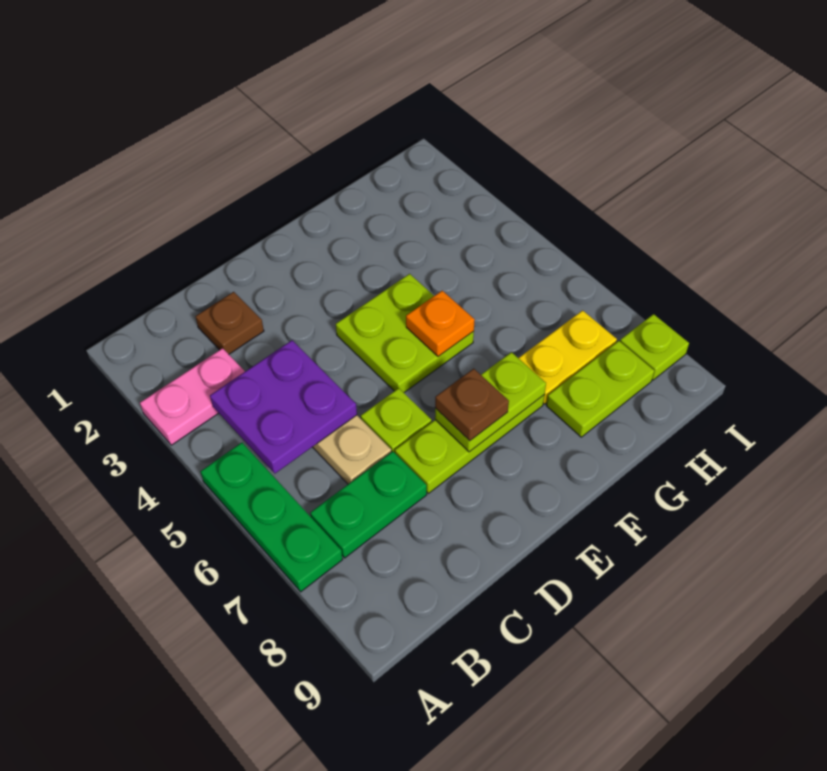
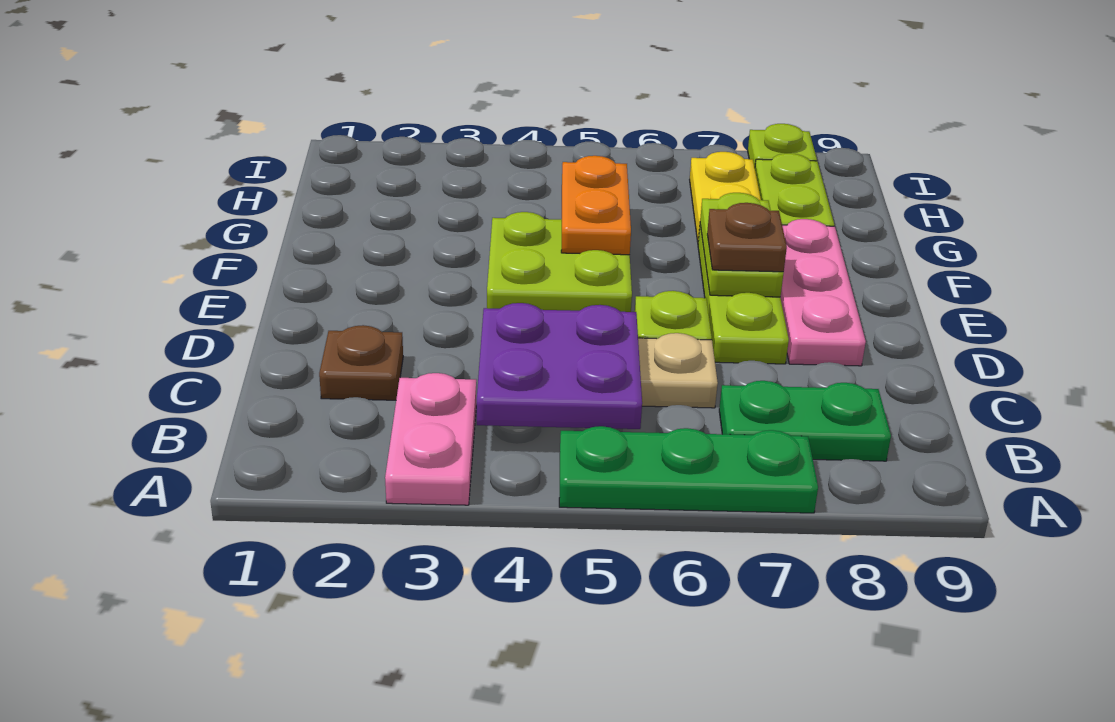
green 1x2 plate [310,451,427,558] -> green 1x2 plate turned to [719,381,891,461]
none -> pink 1x3 plate [780,219,866,366]
orange 1x1 plate [406,291,475,356] -> orange 1x2 plate [561,156,631,255]

